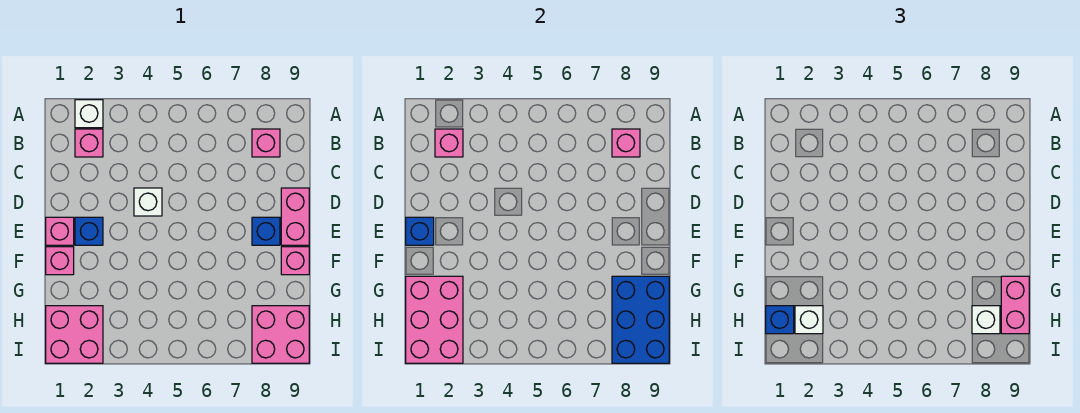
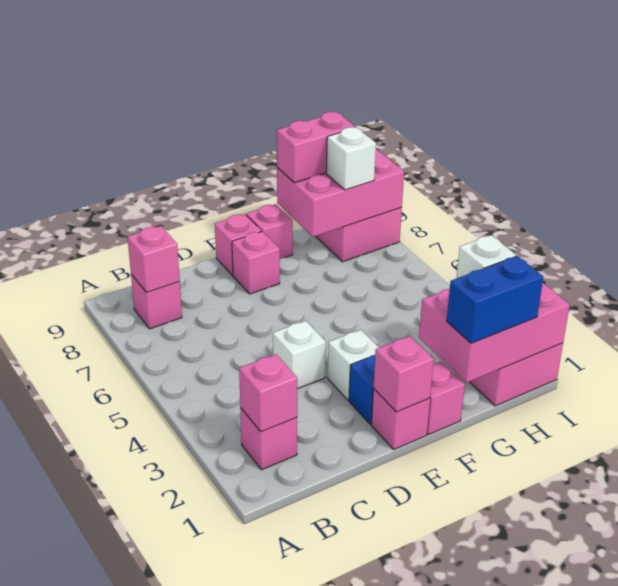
white 1x1 brick [75,100,103,128] -> white 1x1 brick moved to [328,330,379,400]
pink 1x2 brick [281,188,309,245] -> pink 1x1 brick [215,214,262,275]
blue 1x1 brick [406,217,434,245] -> pink 1x1 brick [373,336,434,412]
blue 1x1 brick [252,217,280,245] -> pink 1x1 brick [232,231,280,294]
blue 2x3 brick [612,276,669,363] -> pink 2x3 brick [277,149,404,237]
blue 1x1 brick [766,306,794,334] -> blue 1x2 brick [447,256,543,343]

